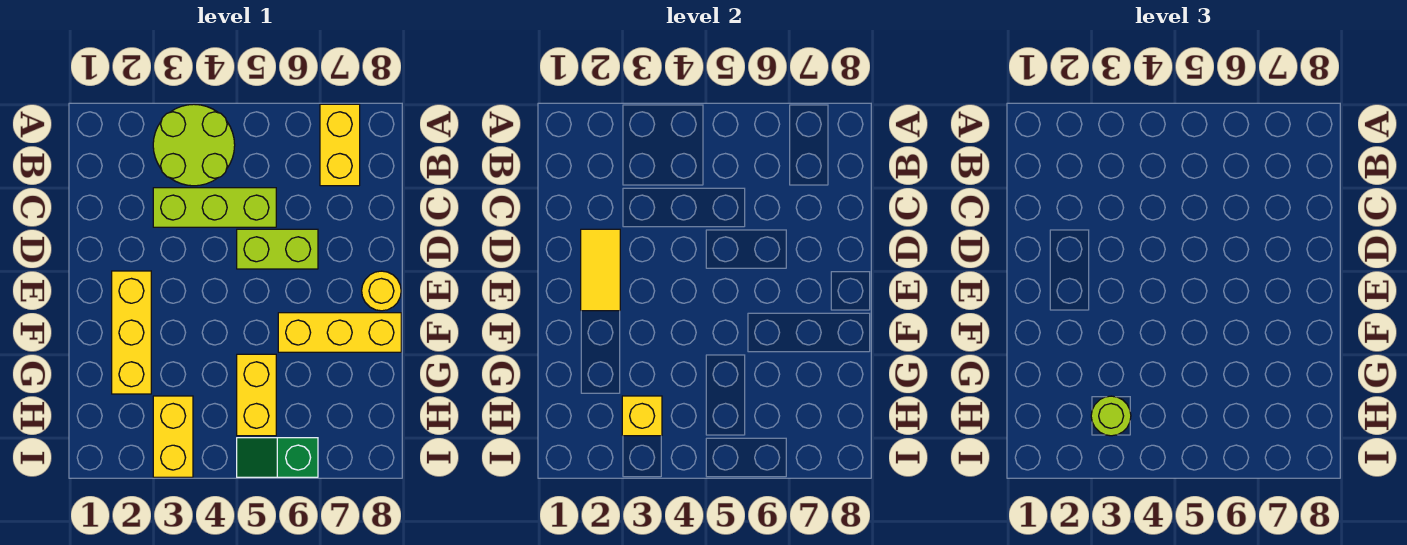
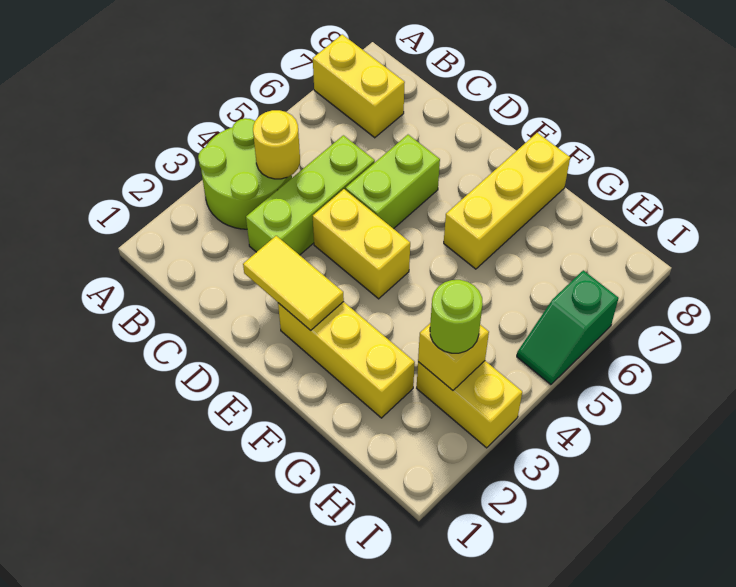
yellow 1x1 round brick [362,271,401,311] -> yellow 1x1 round brick moved to [253,110,300,179]
yellow 1x2 brick [237,354,276,436] -> yellow 1x2 brick moved to [313,189,410,299]

